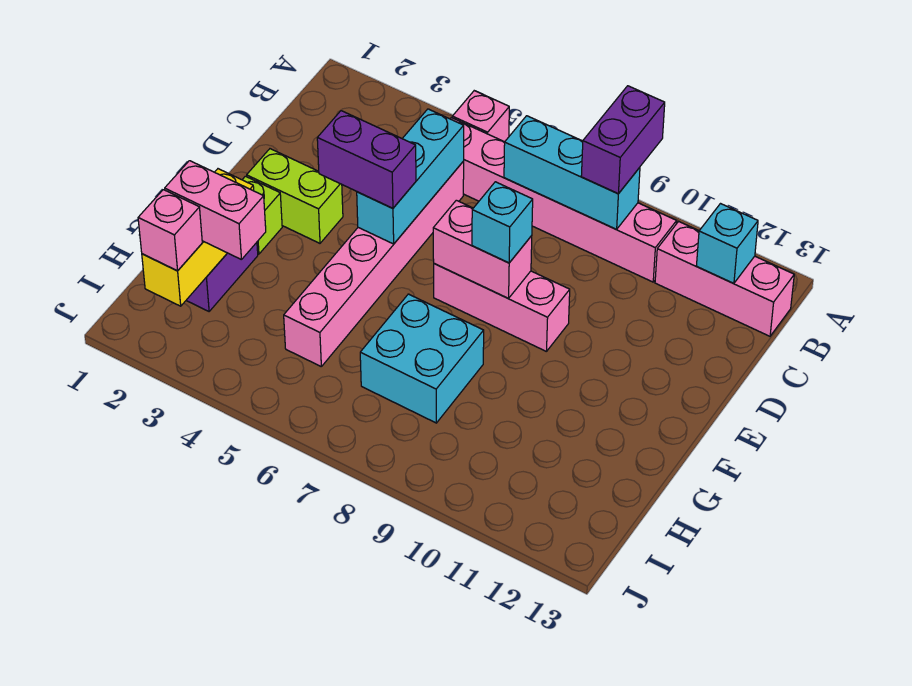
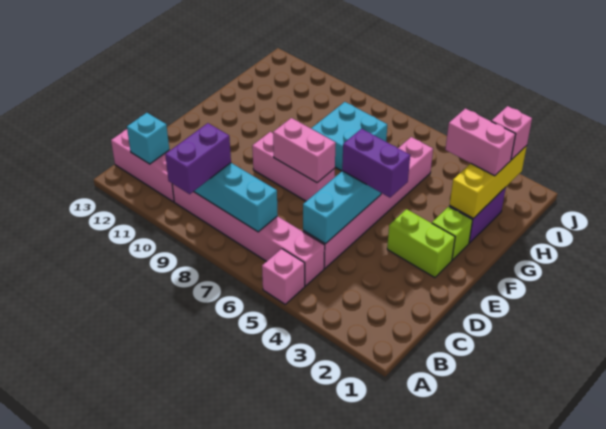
cyan 1x1 brick [472,182,533,263] -> none

